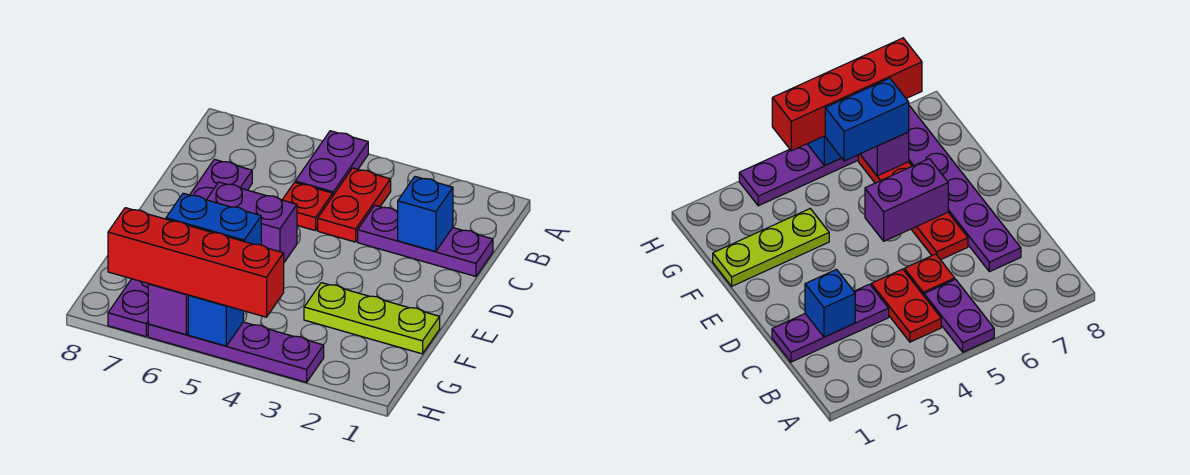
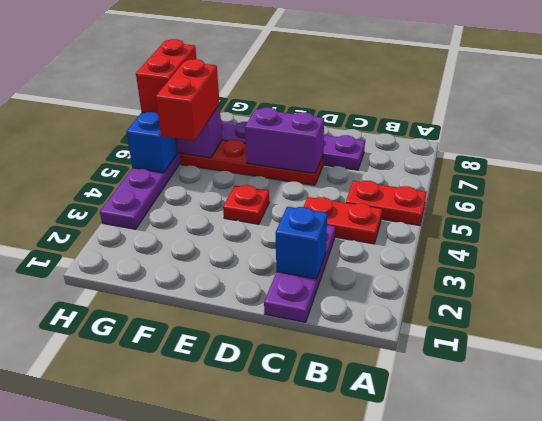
purple 1x2 plate [295,131,368,195] -> red 1x2 plate [346,181,426,225]
red 1x1 plate [282,182,333,231] -> red 1x1 plate moved to [223,185,269,224]
purple 1x2 brick [207,182,297,262] -> purple 1x2 brick turned to [245,108,324,173]
lime 1x3 plate [304,283,440,354] -> none
blue 1x2 brick [166,193,261,245] -> red 1x2 brick [156,59,220,141]
red 1x4 brick [108,208,284,317] -> red 1x2 brick [136,39,197,113]

